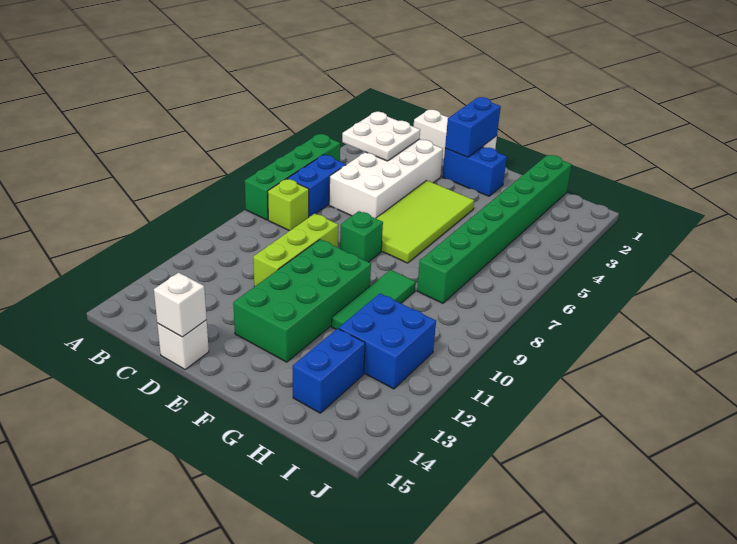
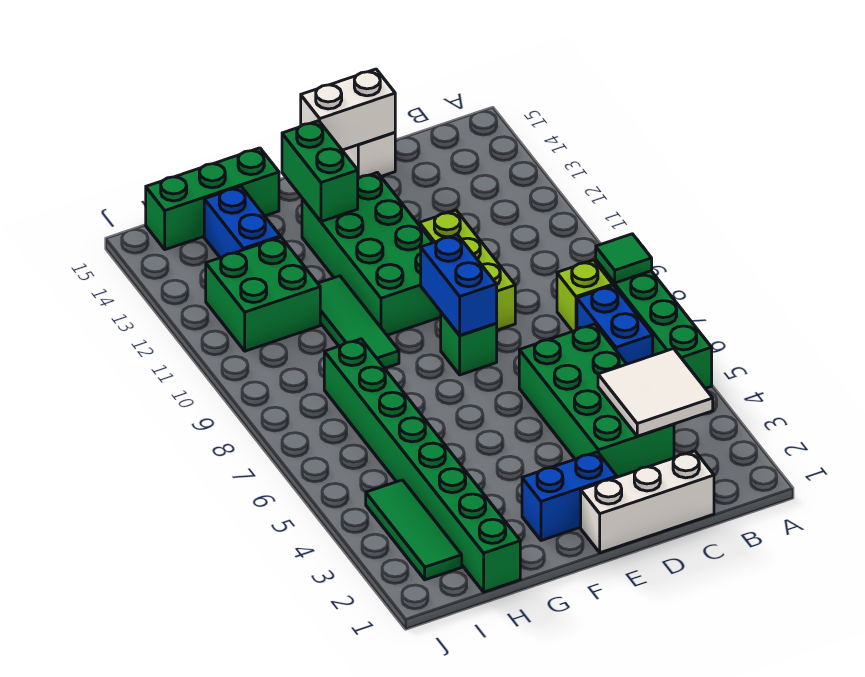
none -> green 1x1 tile [596,234,652,283]
white 2x2 plate [342,112,420,161] -> white 2x2 tile [598,349,713,436]
white 2x4 brick [329,139,443,218] -> green 2x4 brick [519,324,674,477]
white 1x1 brick [154,273,207,337] -> white 1x2 brick [301,69,395,150]
blue 1x2 brick [445,97,501,157] -> blue 1x2 brick moved to [421,235,497,336]
lime 2x4 tile [376,180,474,263] -> none
none -> green 1x2 brick [282,121,358,222]
none -> green 1x3 brick [146,148,279,250]
blue 2x2 brick [339,294,436,389] -> green 2x2 brick [206,237,320,351]
none -> green 1x3 tile [366,480,462,580]

